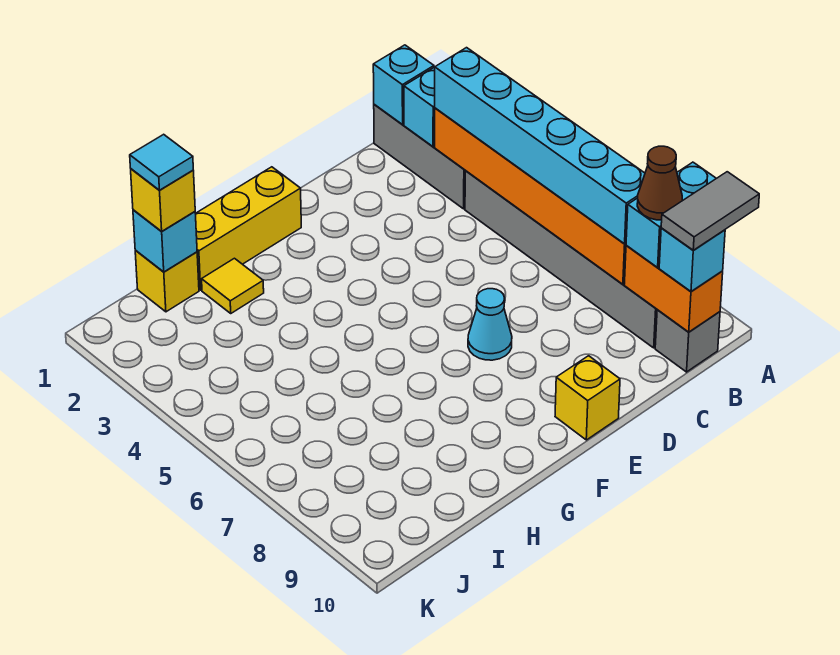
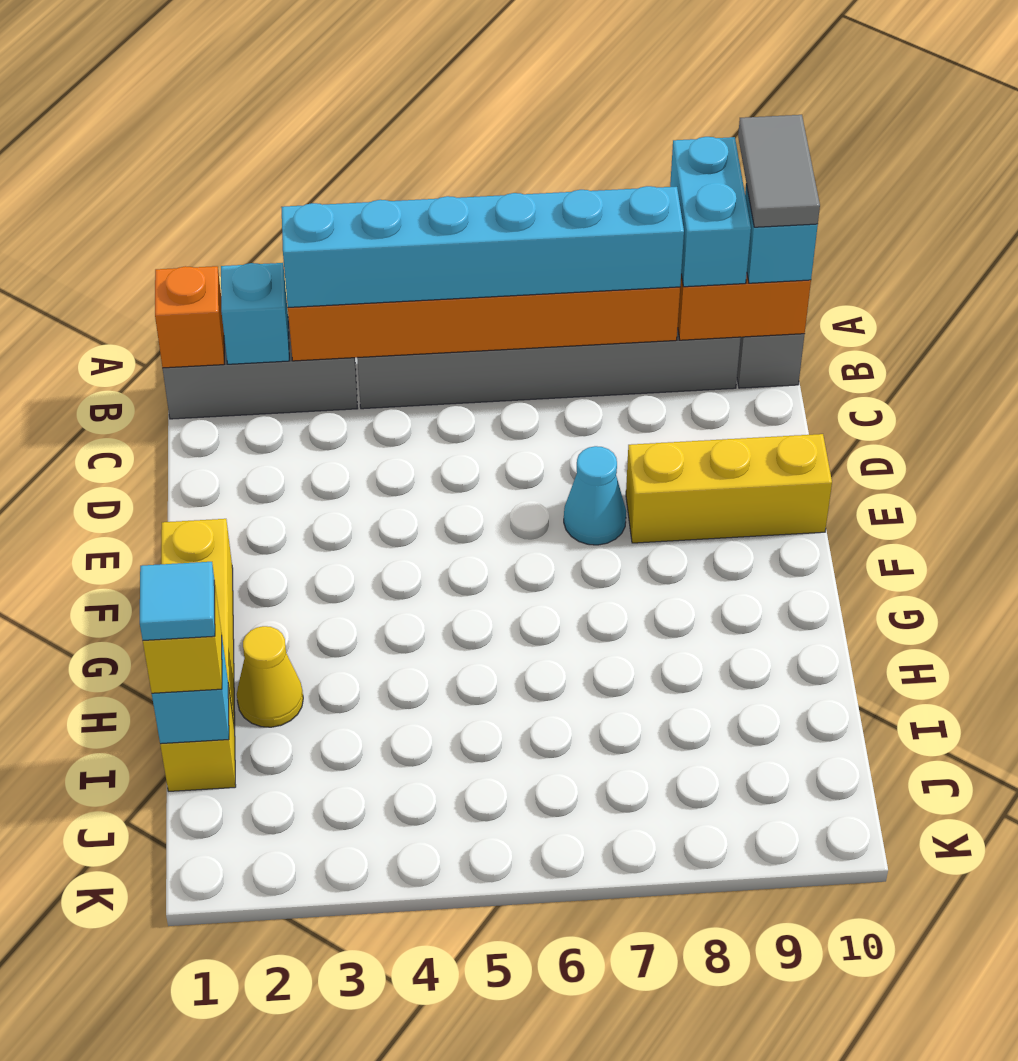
cyan 1x1 brick [373,45,434,124] -> orange 1x1 brick [155,266,224,368]
brown 1x1 cone [637,146,682,220] -> none
yellow 1x1 brick [555,356,620,440] -> yellow 1x3 brick [626,434,832,543]
yellow 1x1 tile [202,258,264,313] -> yellow 1x1 cone [237,626,303,727]

